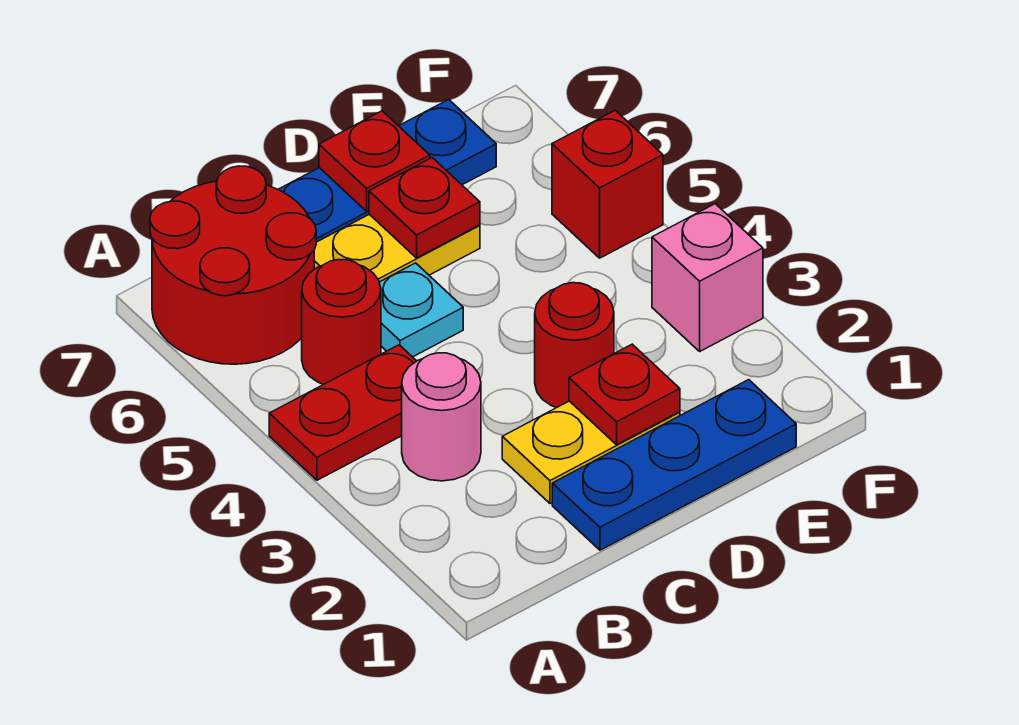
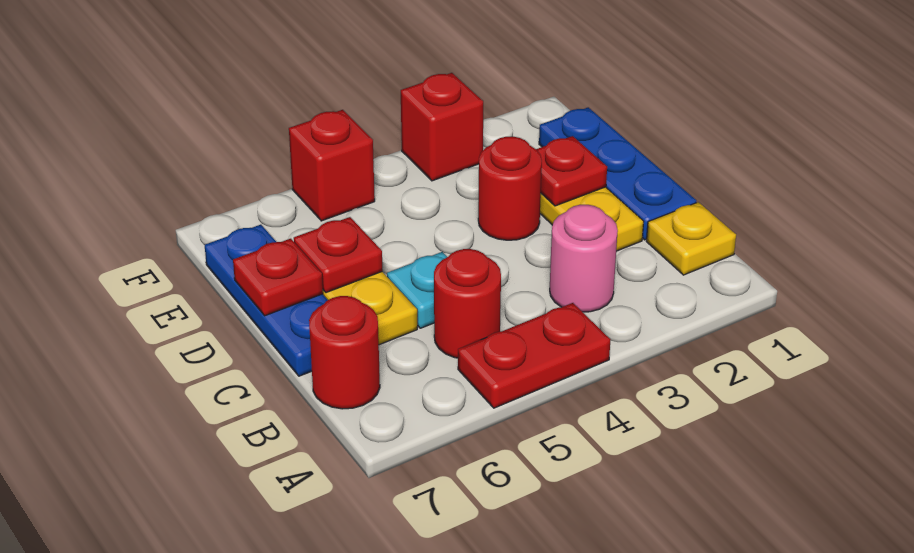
red 1x2 plate [269,345,416,480] -> red 1x2 plate turned to [458,303,610,408]
red 2x2 round brick [150,166,316,364] -> red 1x1 round brick [309,296,380,409]
none -> yellow 1x1 plate [647,202,736,275]
pink 1x1 brick [652,204,763,351] -> red 1x1 brick [401,73,483,181]

